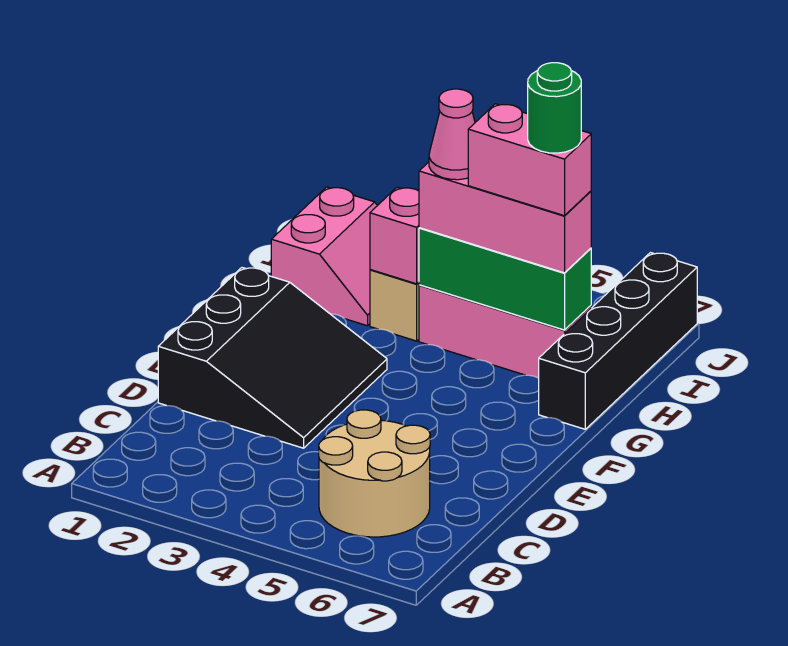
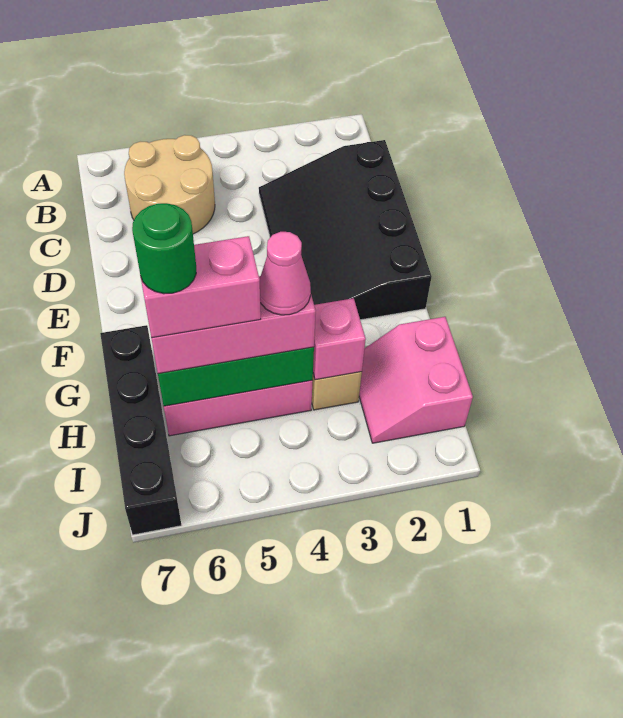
black 3x3 slope [158,268,387,448] -> black 3x4 slope [259,140,432,320]

